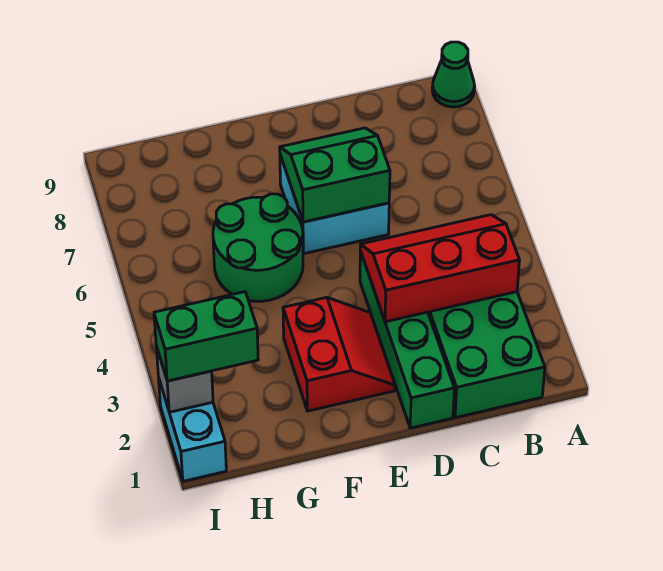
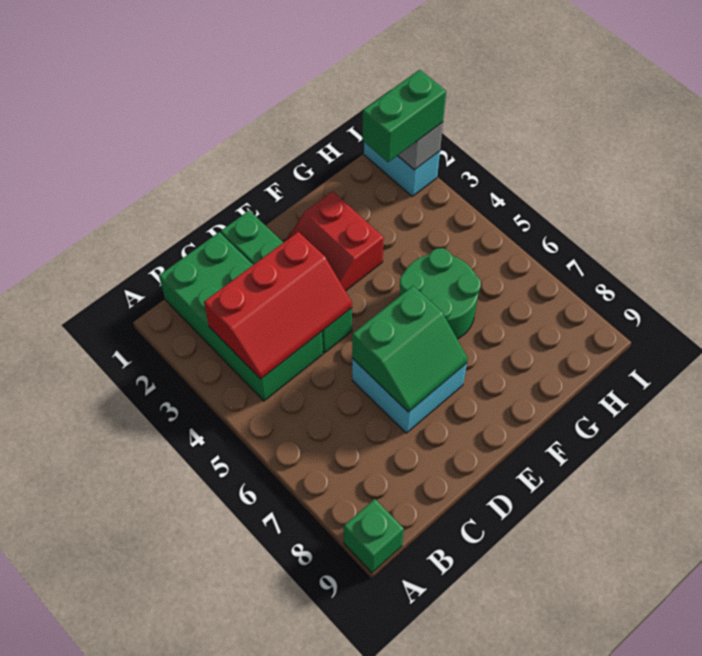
green 1x1 cone [432,42,475,107] -> green 1x1 brick [344,499,404,573]

